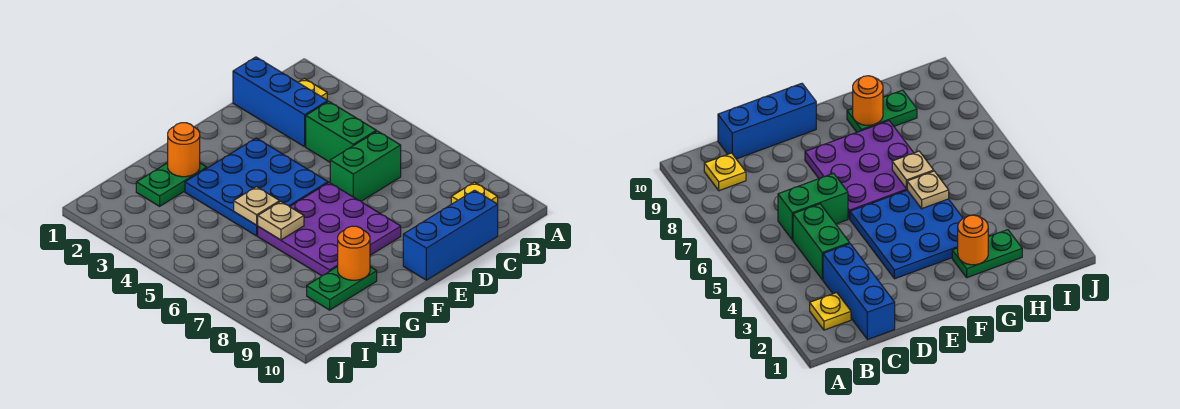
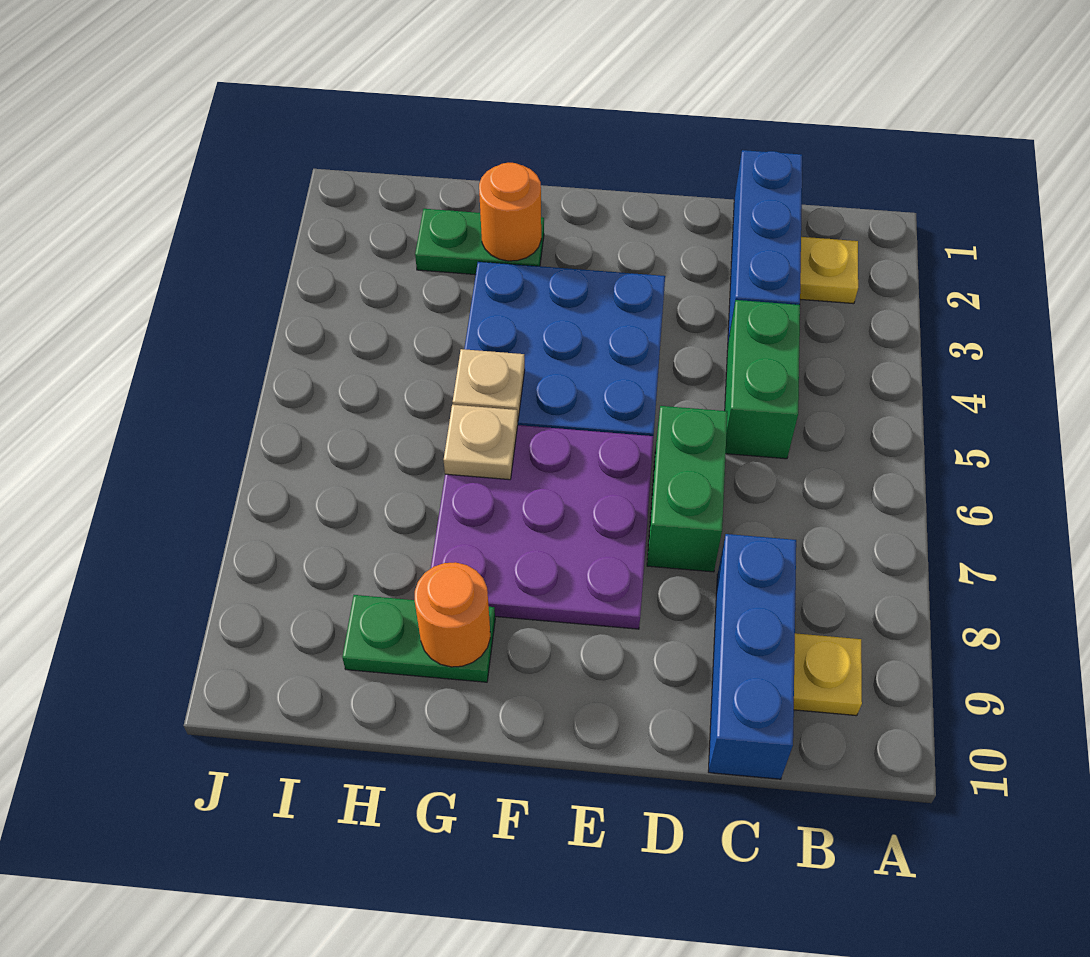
green 1x2 brick [330,131,401,201] -> green 1x2 brick turned to [647,406,727,572]
blue 1x3 brick [403,190,498,280] -> blue 1x3 brick turned to [708,534,796,779]

